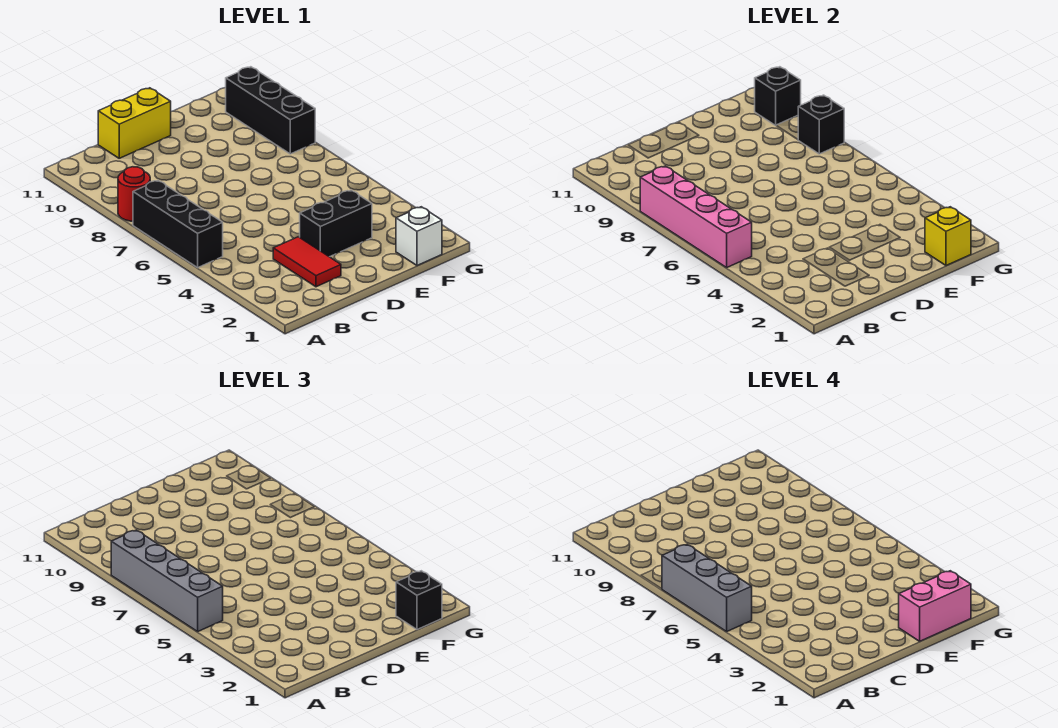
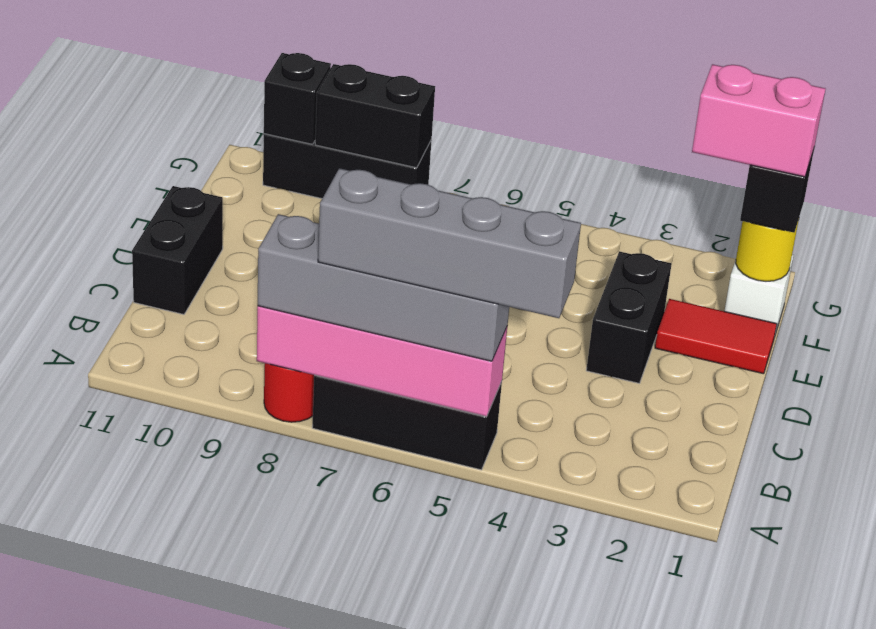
grey 1x3 brick [662,544,752,632] -> grey 1x4 brick [318,168,581,318]
red 1x2 tile [273,237,341,287] -> red 1x2 tile moved to [655,299,777,374]
yellow 1x2 brick [98,88,171,158] -> black 1x2 brick [132,186,223,314]
pink 1x2 brick [899,571,971,641] -> pink 1x2 brick turned to [692,64,825,177]
yellow 1x1 brick [925,207,971,266] -> yellow 1x1 round brick [736,220,799,281]
black 1x1 brick [798,95,844,154] -> black 1x2 brick [315,64,435,168]

